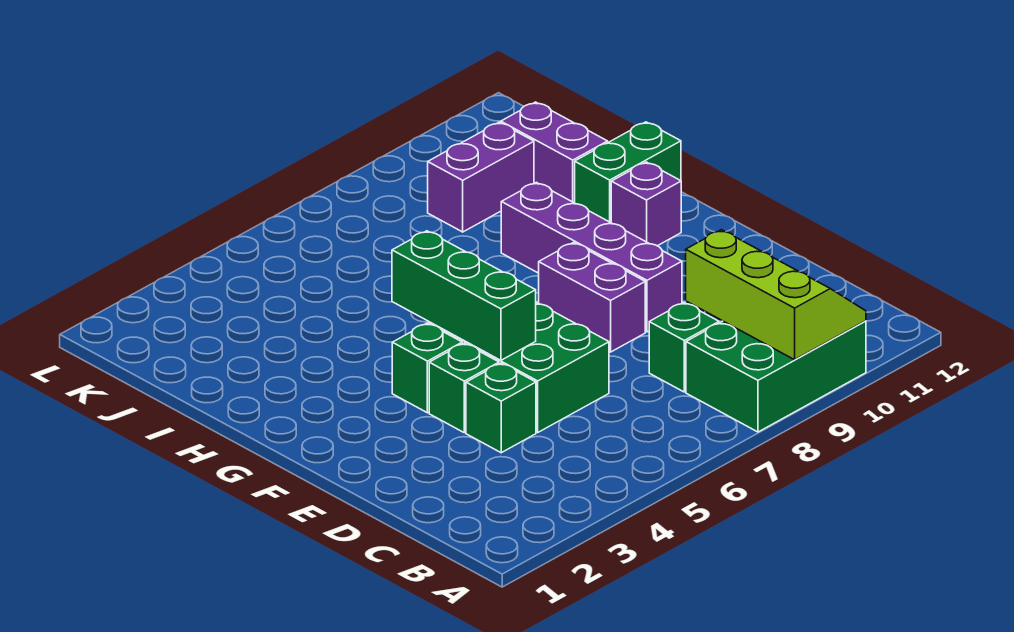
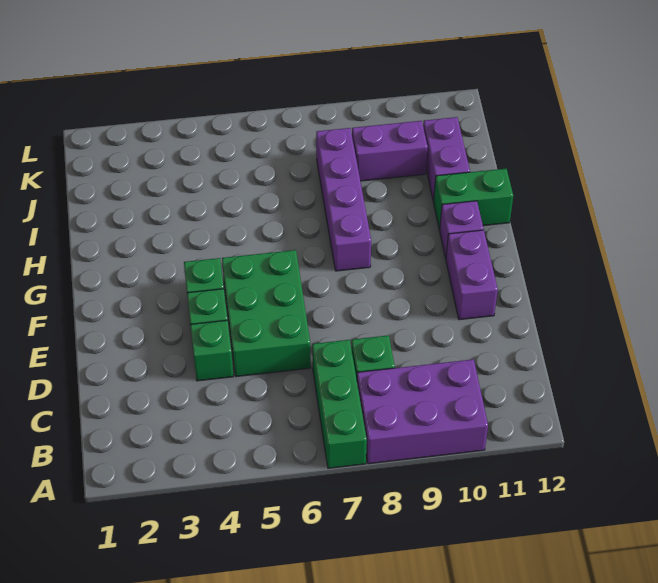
green 2x3 brick [686,321,866,432] -> purple 2x3 brick [357,359,488,464]
lime 2x3 slope [686,230,866,360] -> none
green 1x3 brick [392,231,536,360] -> green 1x3 brick moved to [312,340,367,468]
purple 1x2 brick [539,243,645,352] -> purple 1x2 brick moved to [446,230,498,320]
purple 1x4 brick [501,182,682,332] -> purple 1x4 brick moved to [316,128,371,271]

